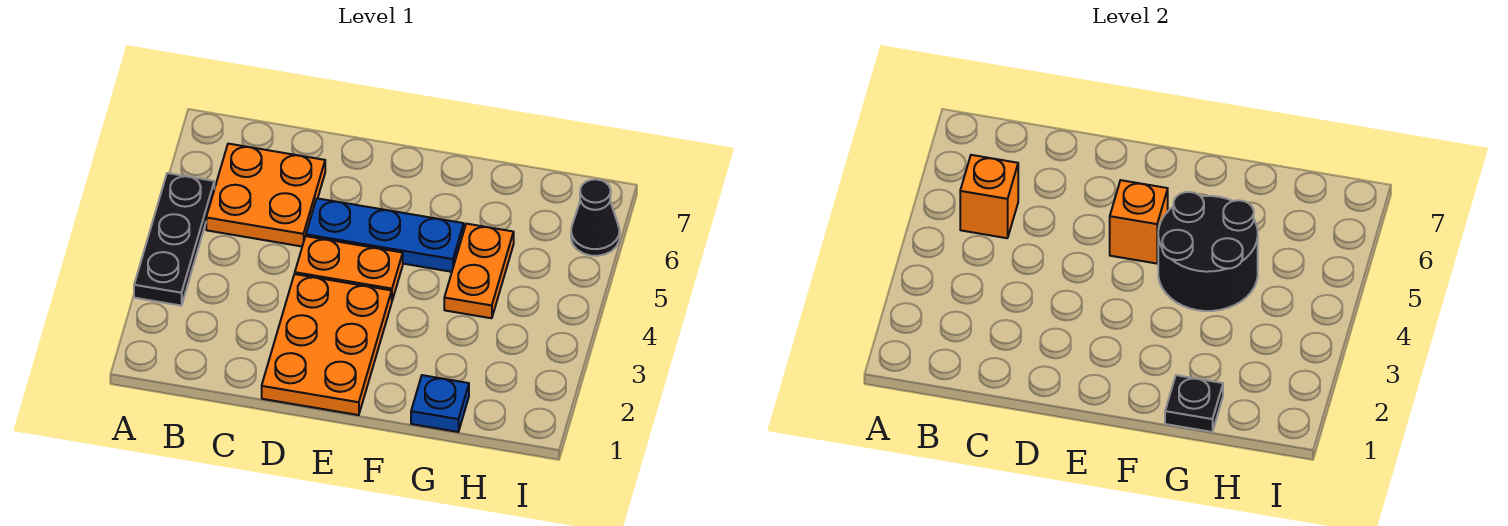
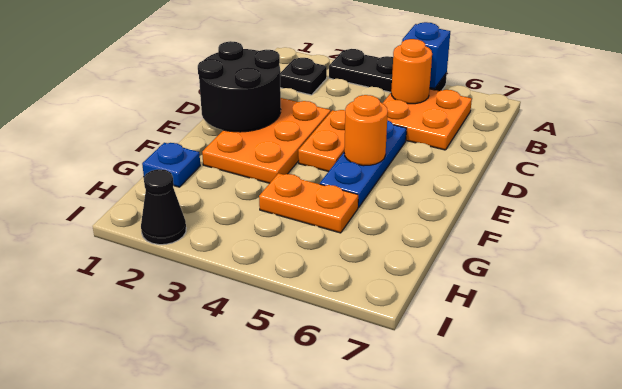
none -> blue 1x1 brick [402,22,450,89]
orange 1x1 brick [960,155,1018,238] -> orange 1x1 round brick [391,39,432,104]
orange 2x3 plate [262,274,392,415] -> orange 2x3 plate turned to [202,98,331,183]
orange 1x1 brick [1110,180,1168,264] -> orange 1x1 round brick [344,95,388,166]
black 2x2 round brick [1158,192,1258,311] -> black 2x2 round brick moved to [198,41,281,132]
black 1x1 plate [1165,375,1223,432] -> black 1x1 plate moved to [280,58,327,95]
black 1x1 cone [571,179,620,256] -> black 1x1 cone moved to [141,169,186,245]

